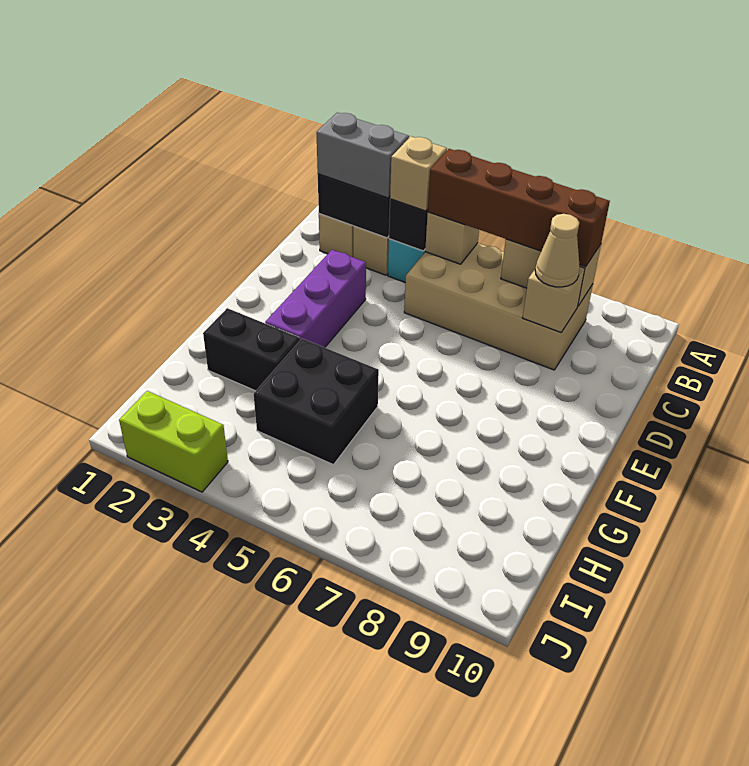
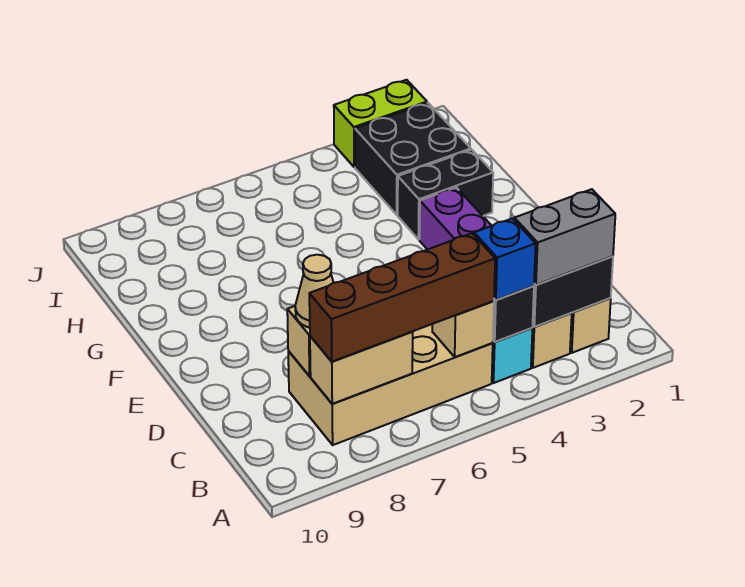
tan 1x1 brick [390,136,447,211] -> blue 1x1 brick [474,218,536,300]
black 2x2 brick [254,339,379,465] -> black 2x2 brick moved to [355,103,471,215]

